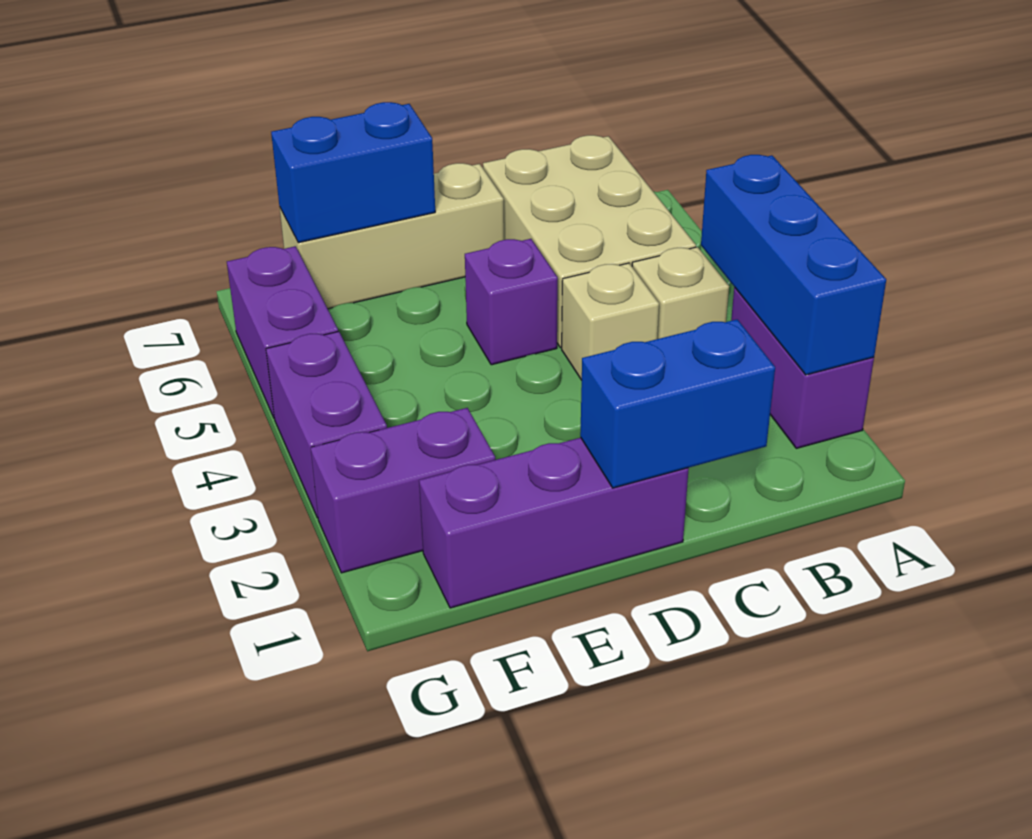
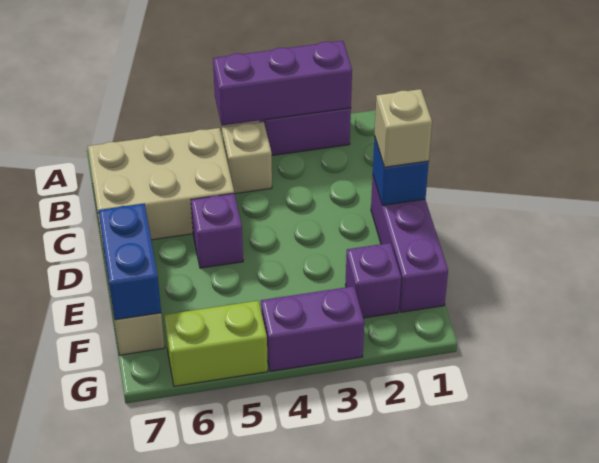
blue 1x3 brick [701,155,886,375] -> purple 1x3 brick [213,41,352,126]
blue 1x2 brick [580,319,775,488] -> blue 1x1 brick [373,136,429,205]
tan 1x1 brick [562,263,659,380] -> tan 1x1 brick moved to [375,89,432,167]
purple 1x2 brick [311,408,495,573] -> purple 1x1 brick [345,243,401,318]
purple 1x2 brick [227,246,338,417] -> lime 1x2 brick [164,301,268,386]

